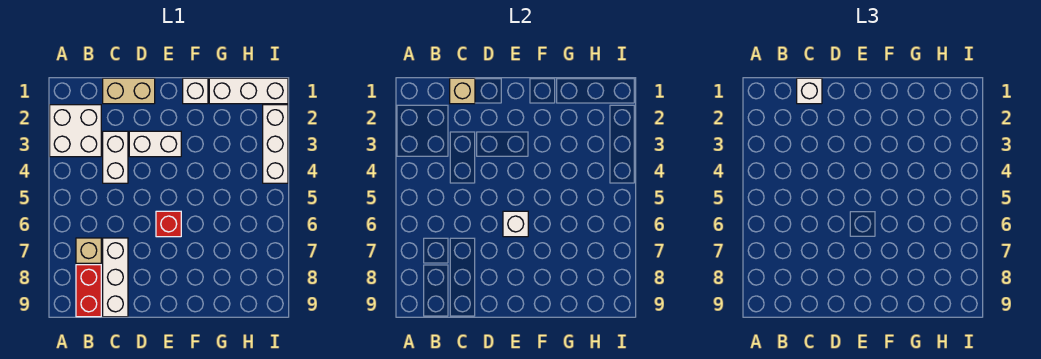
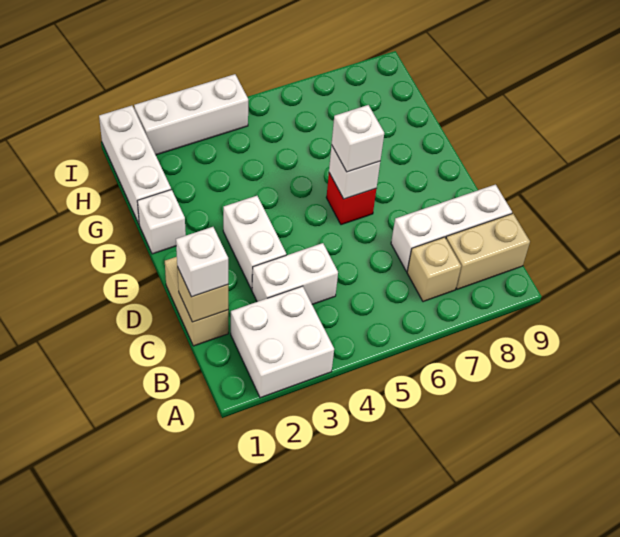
red 1x2 brick [76,265,101,317] -> tan 1x2 brick [446,214,530,289]
none -> white 1x1 brick [332,105,384,172]

